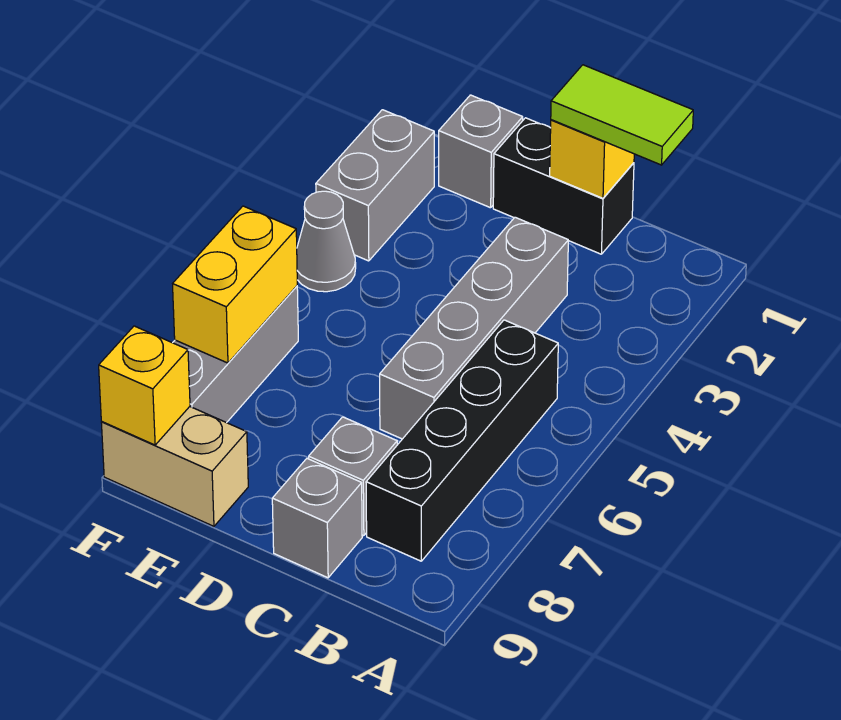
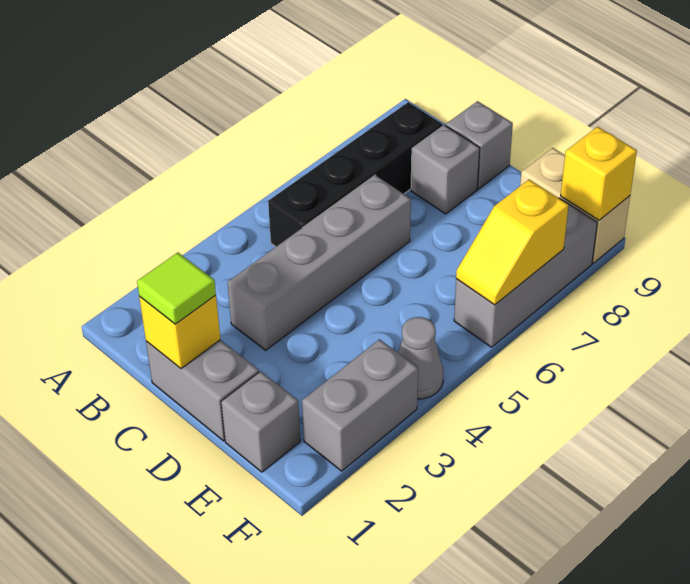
lime 1x2 tile [551,65,693,165] -> lime 1x1 tile [137,253,216,324]
black 1x2 brick [493,118,634,254] -> grey 1x2 brick [146,340,259,441]
yellow 1x2 brick [173,206,297,363] -> yellow 1x2 slope [456,180,569,305]

